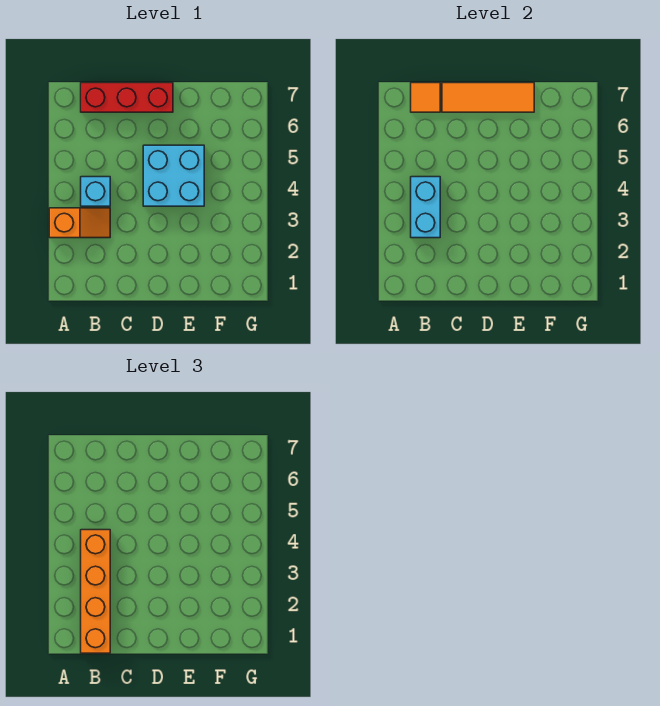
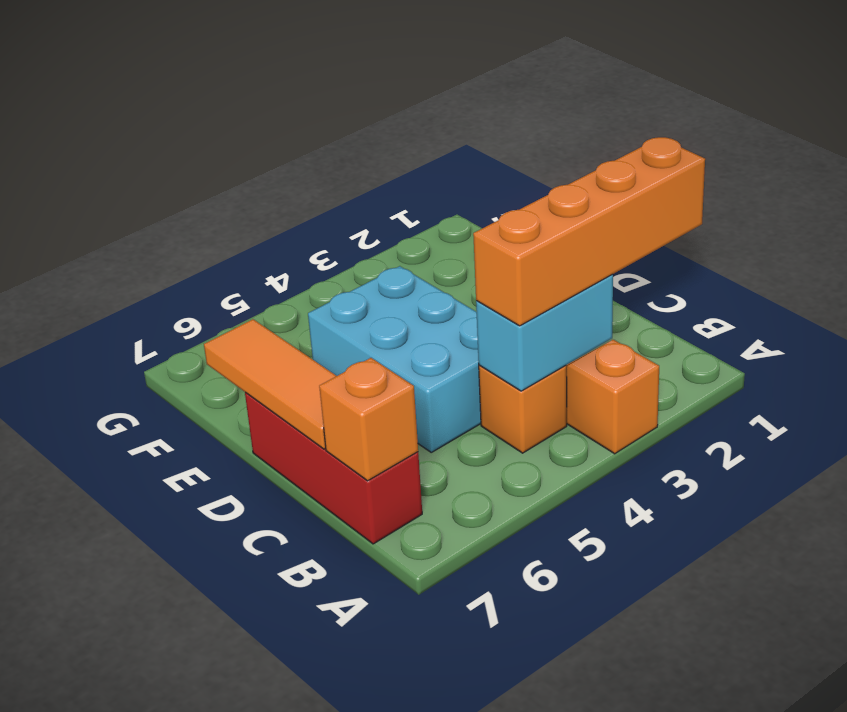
cyan 1x1 brick [81,177,110,206] -> orange 1x1 brick [479,365,567,453]
orange 1x1 tile [411,83,440,112] -> orange 1x1 brick [319,358,418,481]
cyan 2x2 brick [143,145,204,206] -> cyan 2x3 brick [308,266,481,452]

